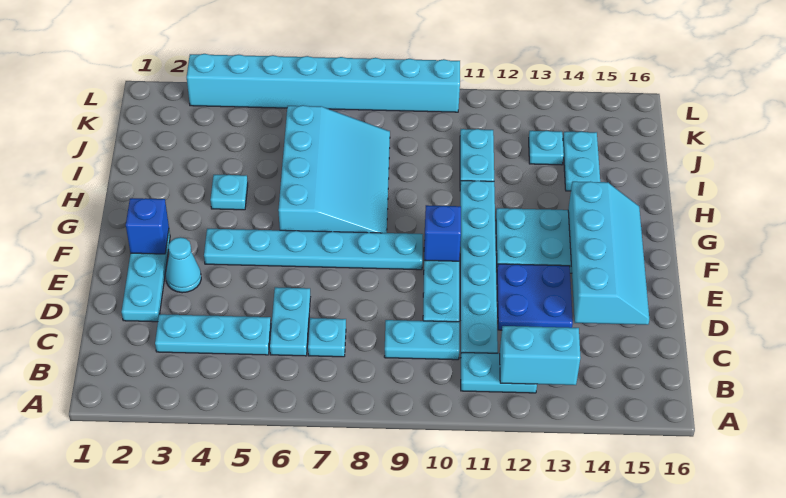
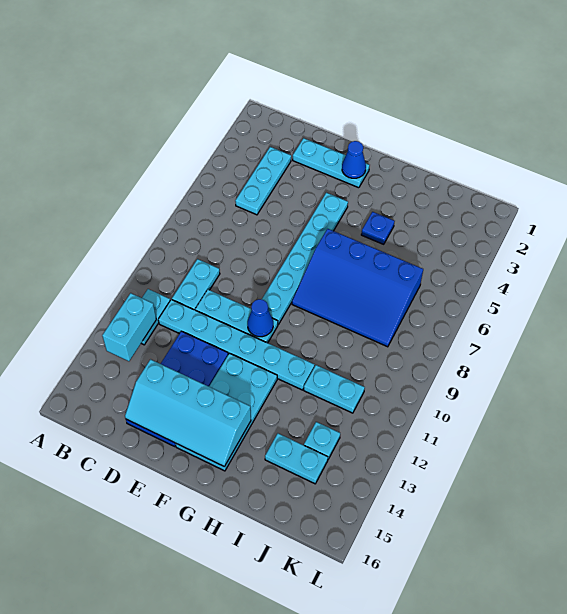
cyan 1x2 plate [270,287,310,356] -> none
cyan 1x1 plate [308,318,346,357] -> none
blue 2x2 plate [497,264,573,330] -> blue 2x4 plate [126,331,228,446]
cyan 1x1 cone [166,237,201,293] -> none
blue 1x1 brick [126,198,169,254] -> blue 1x1 cone [342,141,366,178]
blue 1x1 brick [424,205,461,261] -> blue 1x1 cone [247,299,273,337]
cyan 3x4 slope [278,105,390,233] -> blue 3x4 slope [292,229,423,347]
cyan 1x1 plate [210,175,248,210] -> blue 1x1 plate [361,212,395,244]
cyan 1x8 brick [187,54,460,112] -> none

